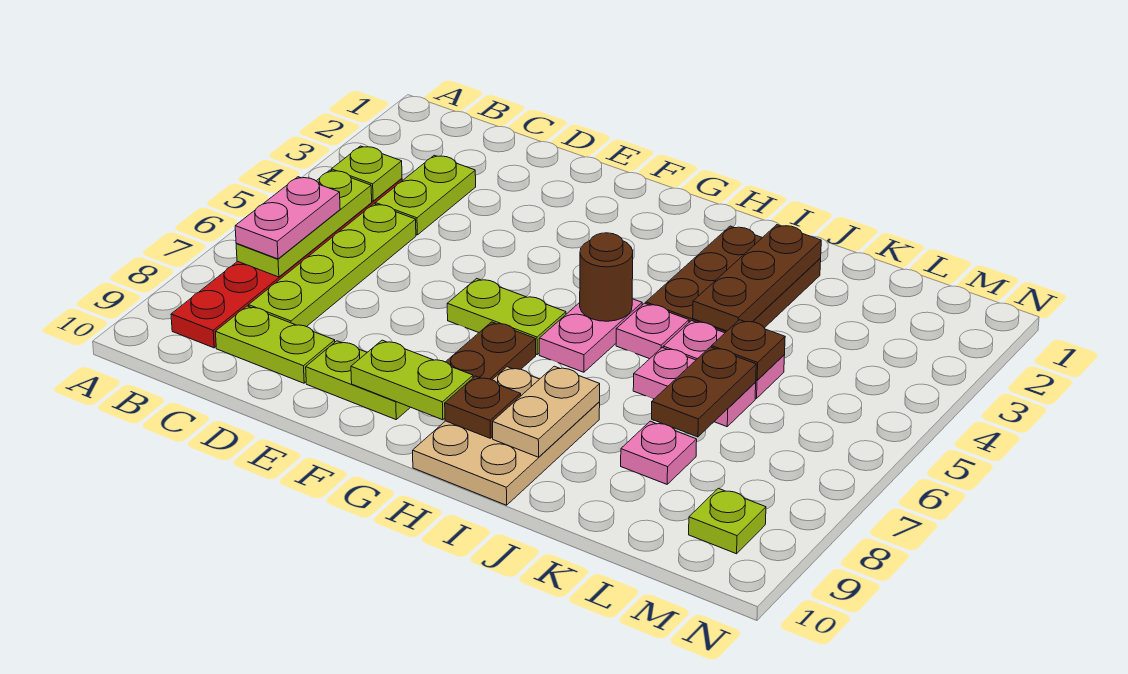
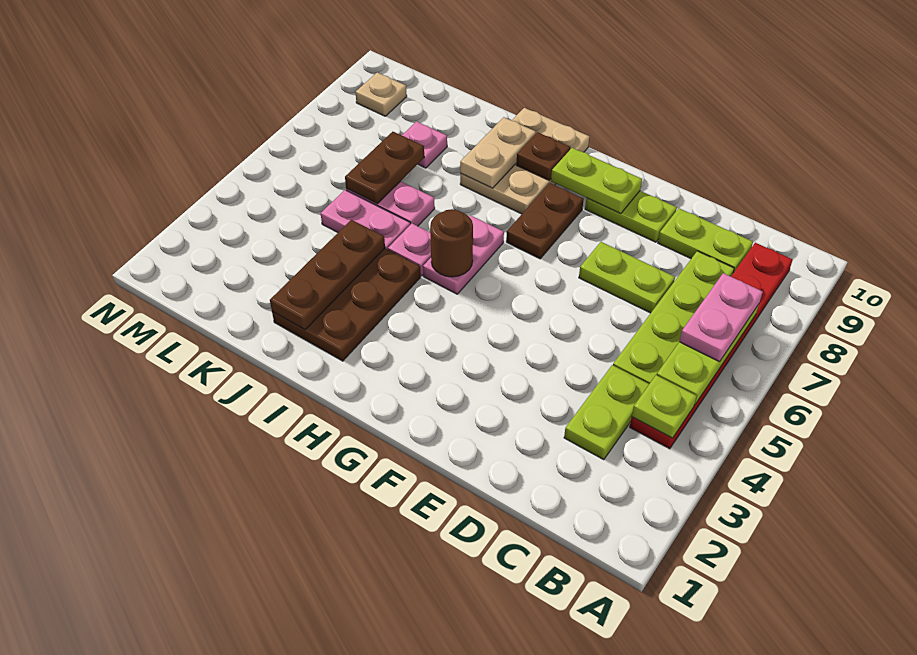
lime 1x2 plate [447,278,566,354] -> lime 1x2 plate moved to [579,242,675,313]
brown 1x1 plate [712,320,785,380] -> none
lime 1x1 plate [689,488,766,554] -> tan 1x1 plate [356,72,407,116]

